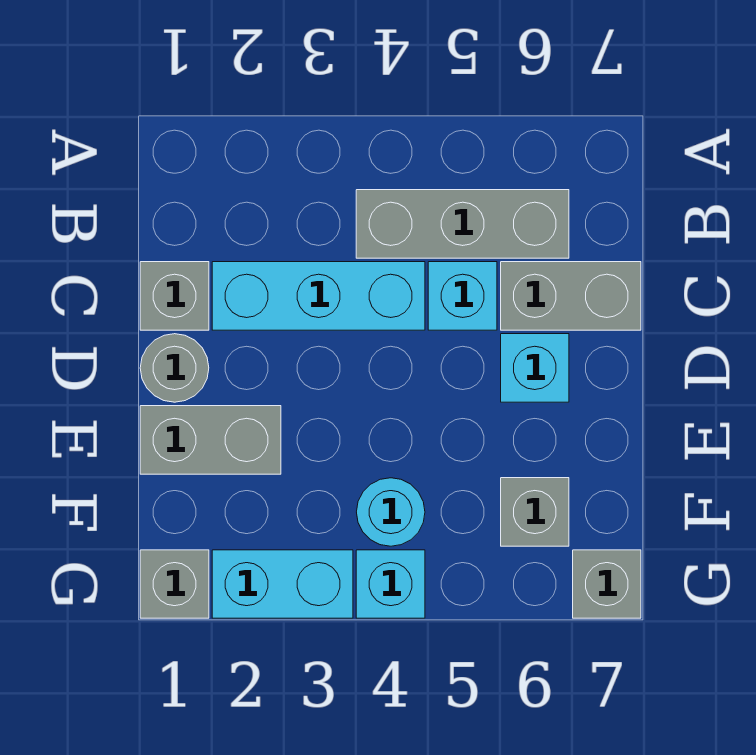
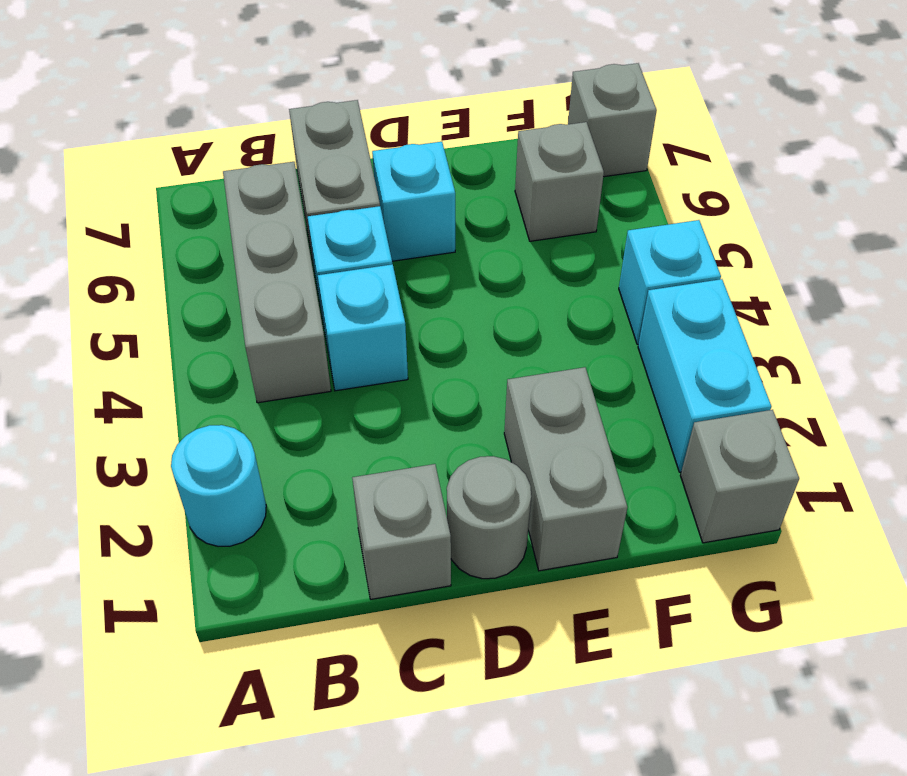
cyan 1x3 brick [212,262,425,330] -> cyan 1x1 brick [318,264,408,391]
cyan 1x1 round brick [357,478,425,546] -> cyan 1x1 round brick moved to [171,425,266,547]

